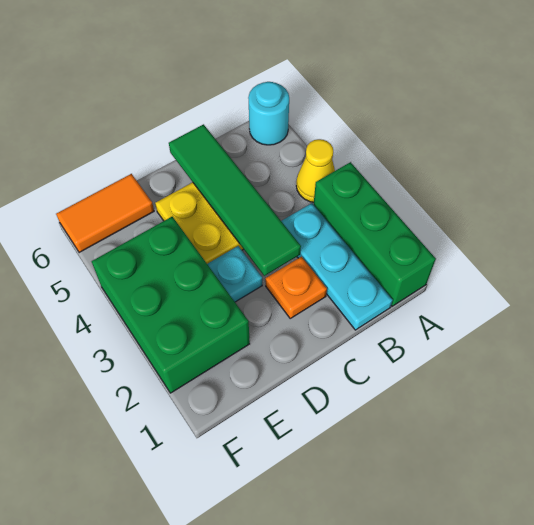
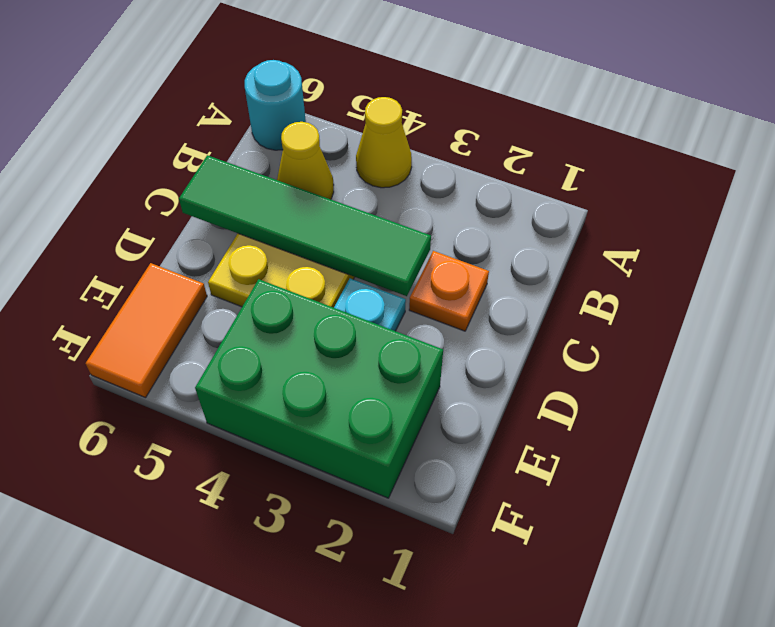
green 1x3 brick [314,162,436,306] -> none
cyan 1x3 plate [281,203,393,330] -> none
none -> yellow 1x1 cone [277,122,334,199]

